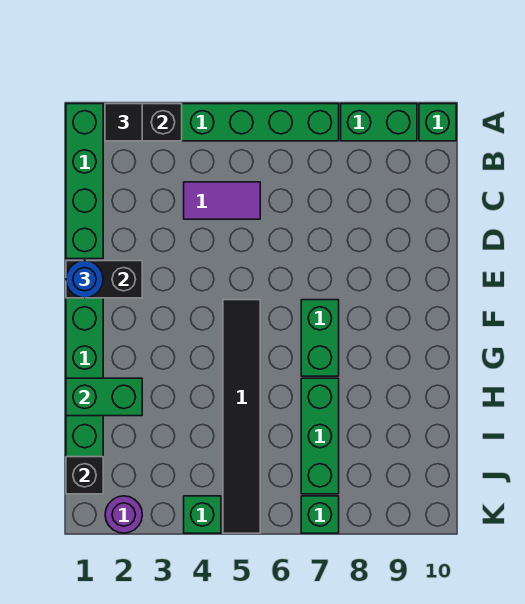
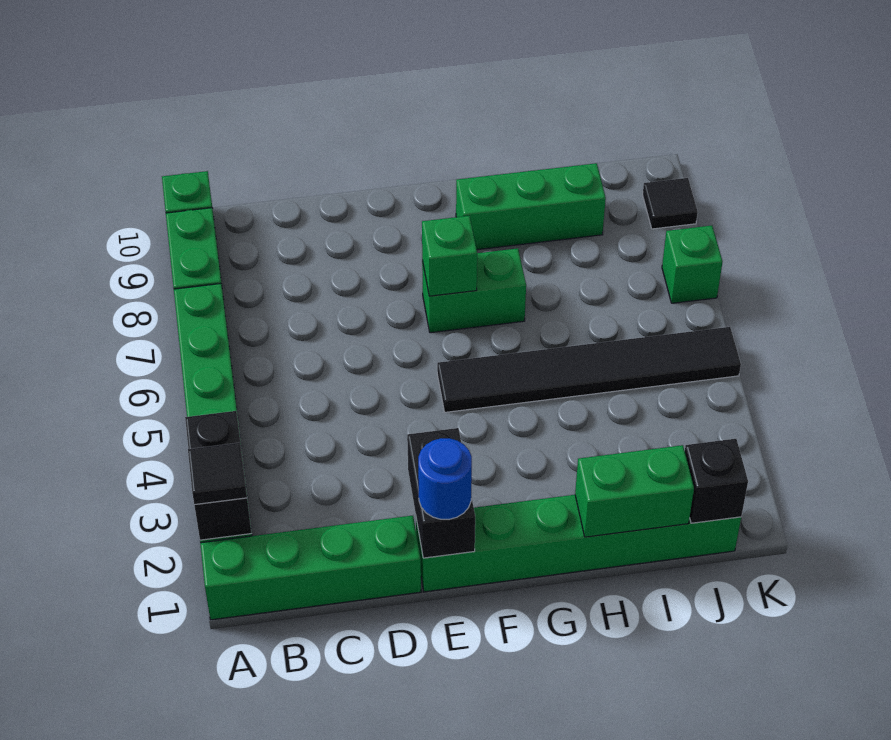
purple 1x2 tile [184,182,260,219] -> none
green 1x2 brick [66,378,142,416] -> green 1x2 brick turned to [575,445,694,537]
green 1x3 brick [301,378,339,494] -> green 1x3 brick moved to [456,163,606,250]
purple 1x1 round brick [105,496,142,533] -> none
green 1x1 brick [184,496,221,533] -> green 1x1 brick moved to [422,216,477,296]
none -> black 1x1 tile [643,178,698,229]

